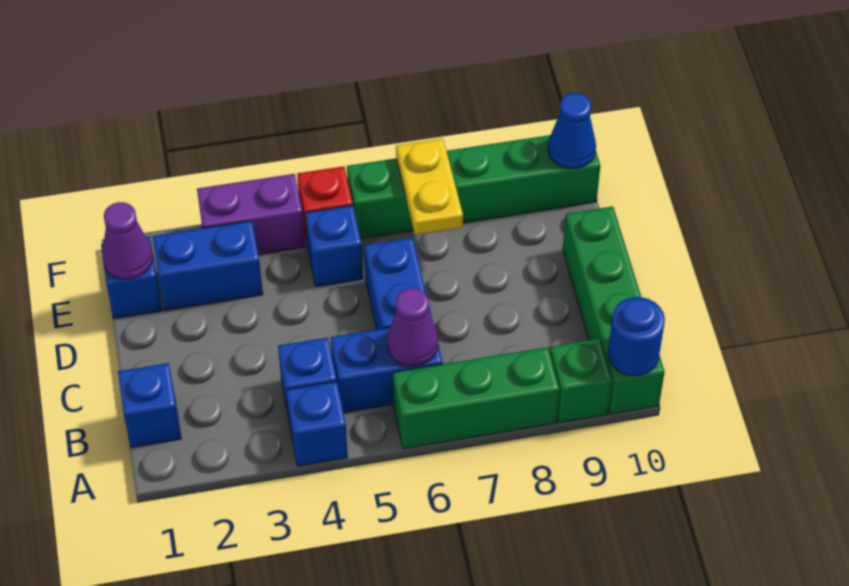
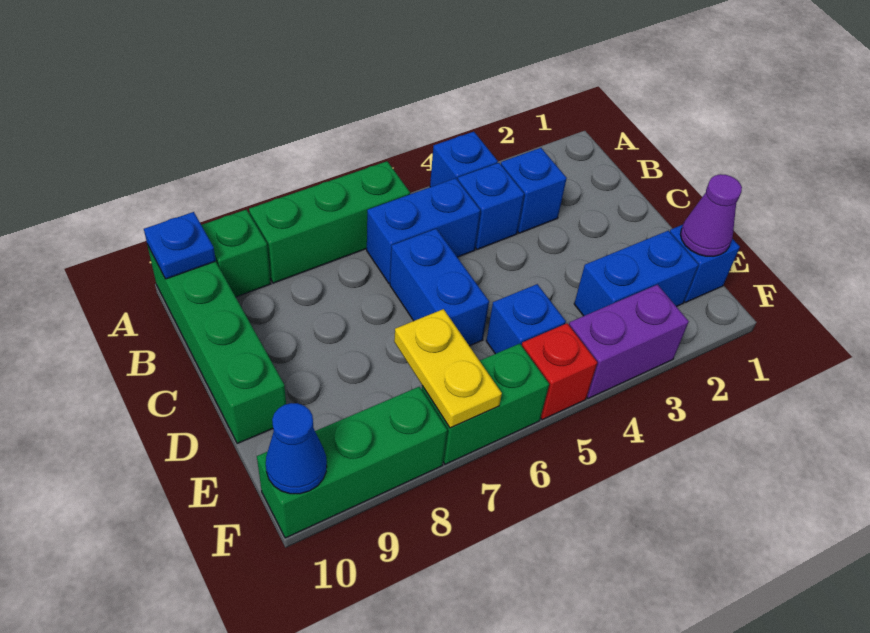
blue 1x1 round brick [608,297,665,376] -> blue 1x1 plate [144,212,216,279]
blue 1x1 brick [118,363,181,448] -> blue 1x1 brick moved to [501,148,567,233]
purple 1x1 cone [387,288,438,366] -> none

